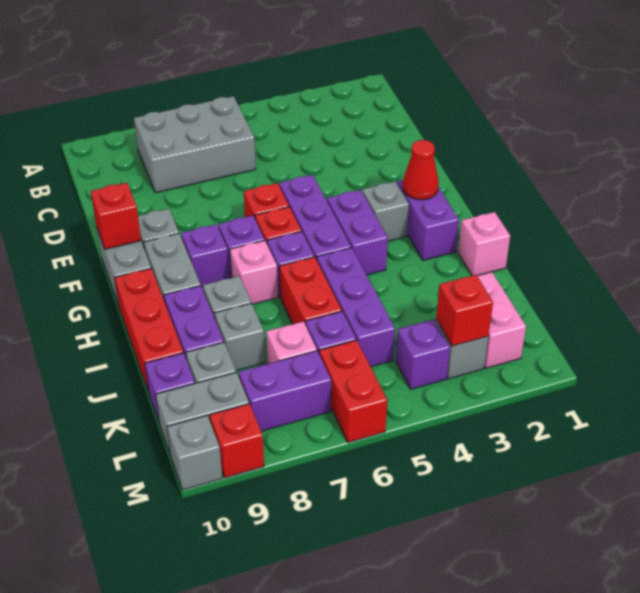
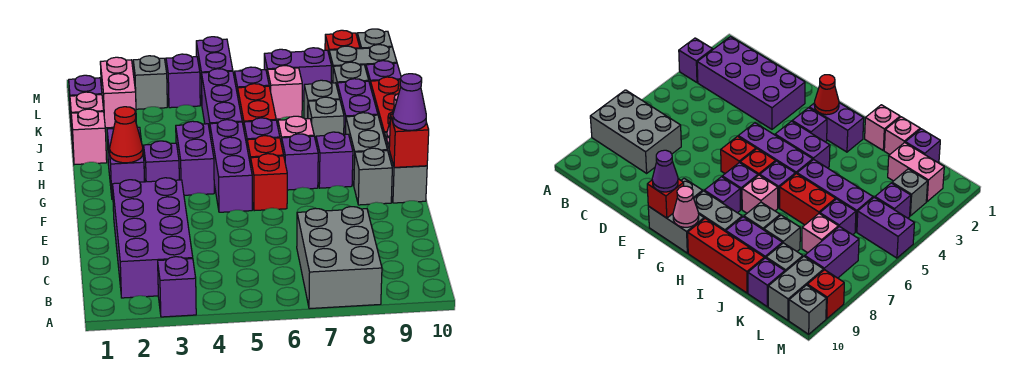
none -> purple 1x1 brick [158,257,196,317]
none -> purple 2x4 brick [113,178,193,298]
grey 2x3 brick [134,96,256,193] -> grey 2x3 brick turned to [297,207,382,309]
none -> purple 1x1 cone [393,74,426,130]
grey 1x1 brick [362,181,409,241] -> purple 1x1 brick [144,141,179,182]
none -> pink 1x1 cone [673,186,699,227]
none -> pink 1x1 brick [70,92,104,143]
none -> purple 1x1 brick [69,75,102,118]
red 1x1 brick [436,275,493,346] -> none
none -> purple 1x2 brick [196,37,233,103]
red 1x2 brick [319,340,387,442] -> none

